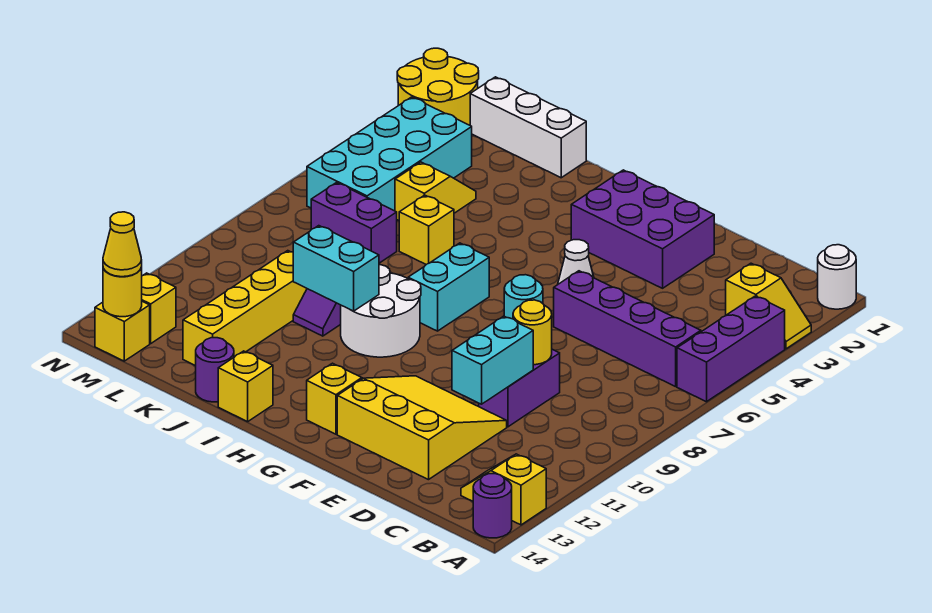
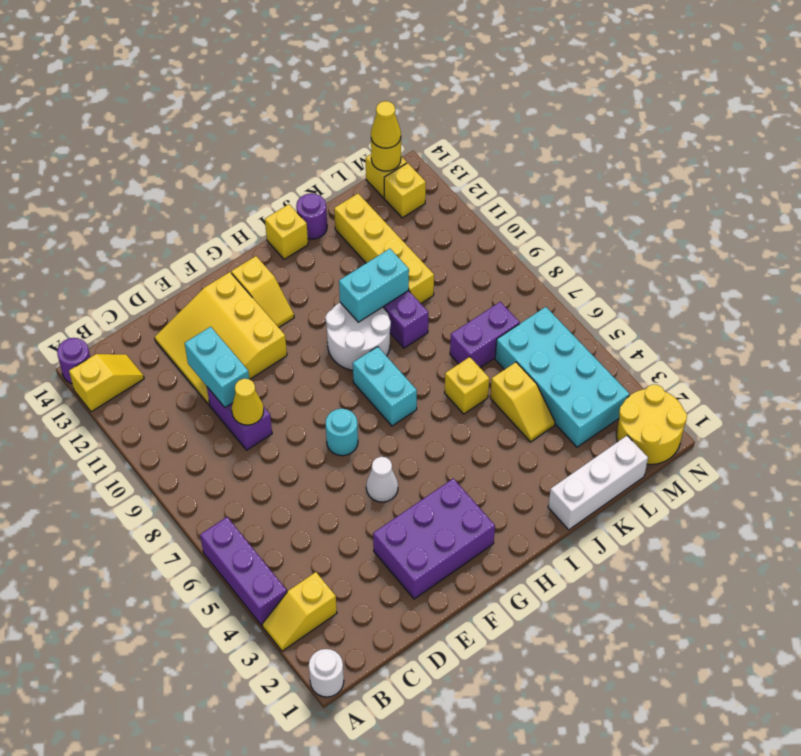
purple 1x4 brick [554,271,701,387] -> none
yellow 1x1 round brick [513,300,552,365] -> yellow 1x1 cone [232,379,264,425]
yellow 3x3 slope [337,376,507,480] -> yellow 3x3 slope turned to [155,272,287,405]

